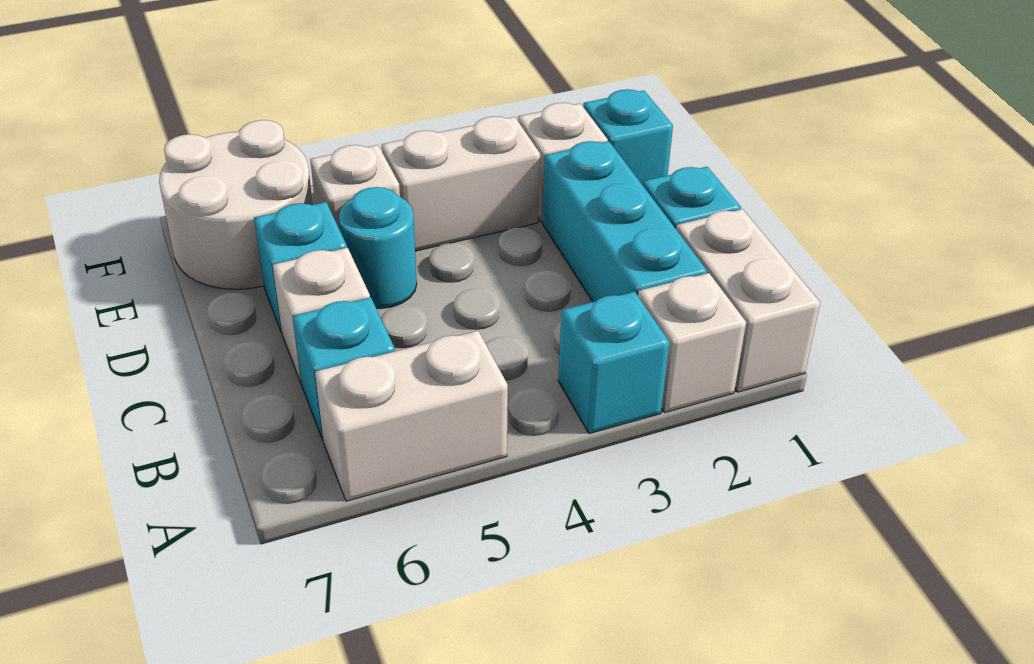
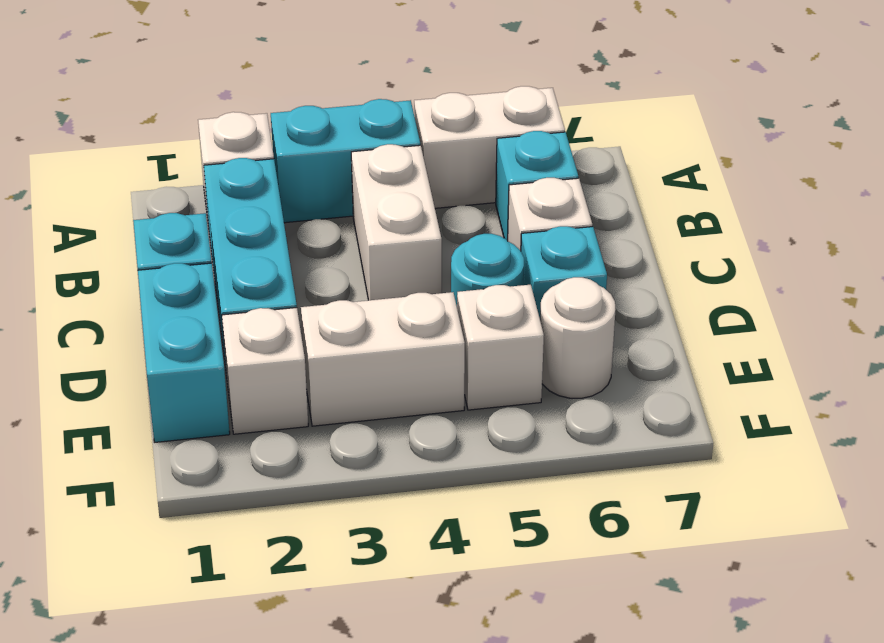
white 1x2 brick [676,209,820,392] -> white 1x2 brick moved to [351,144,442,300]
cyan 1x1 brick [558,292,670,434] -> cyan 1x2 brick [271,99,420,223]
cyan 1x1 brick [583,89,673,185] -> cyan 1x2 brick [138,263,230,442]
white 2x2 round brick [159,120,313,289] -> white 1x1 round brick [540,277,616,398]

